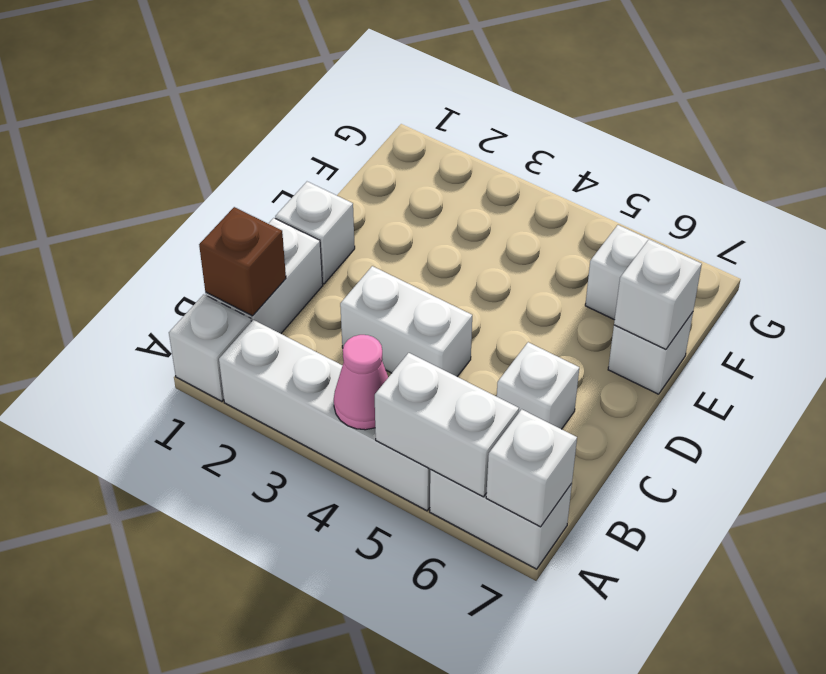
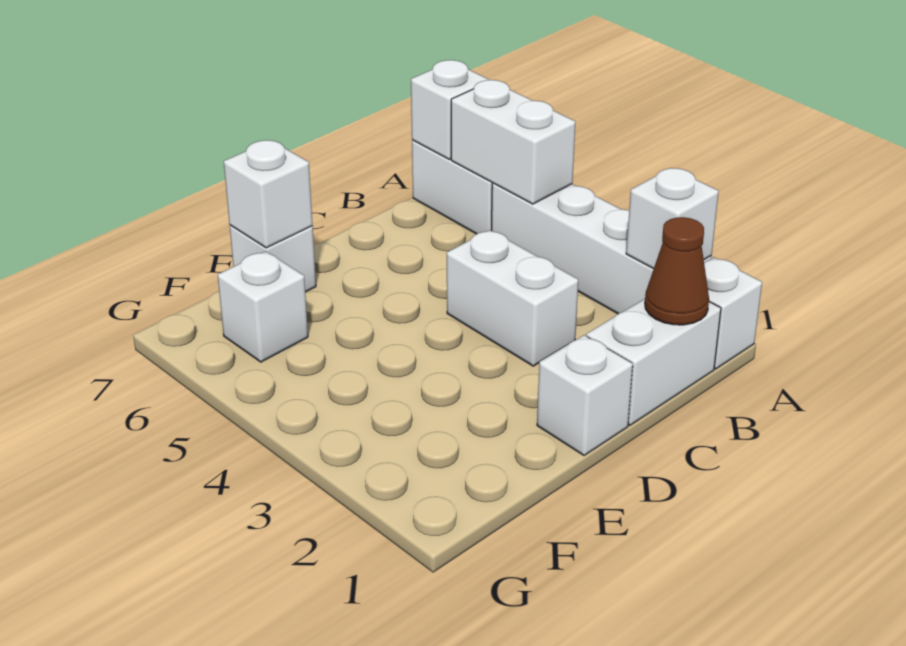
pink 1x1 cone [334,335,388,430] -> none
brown 1x1 brick [199,207,286,316] -> brown 1x1 cone [645,217,709,325]
white 1x1 brick [497,342,579,429] -> white 1x1 brick moved to [626,168,719,269]

